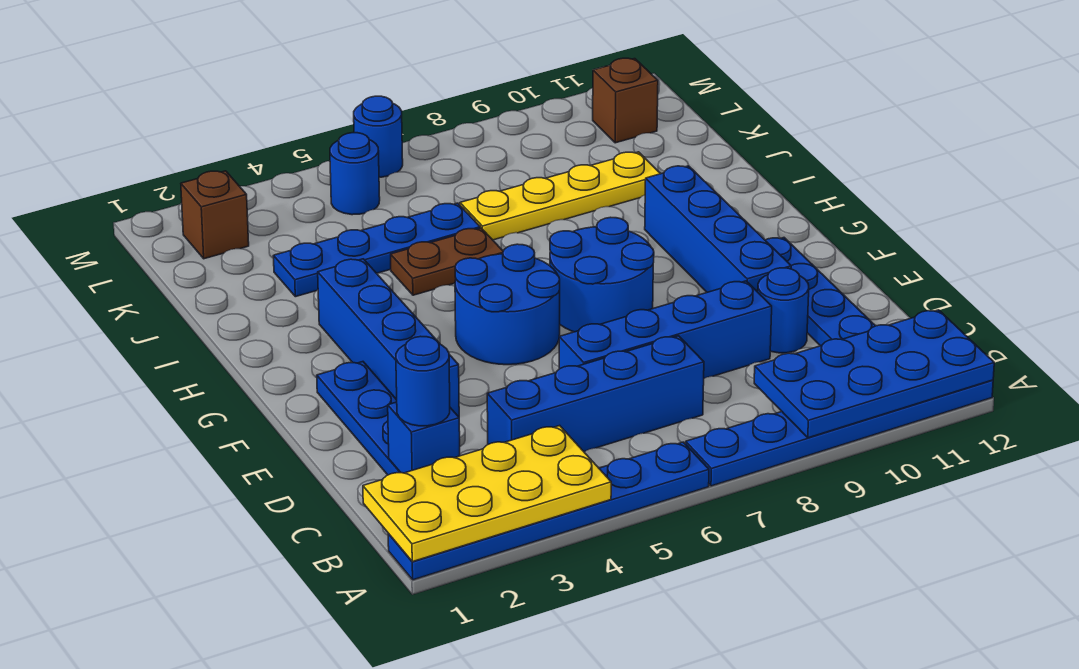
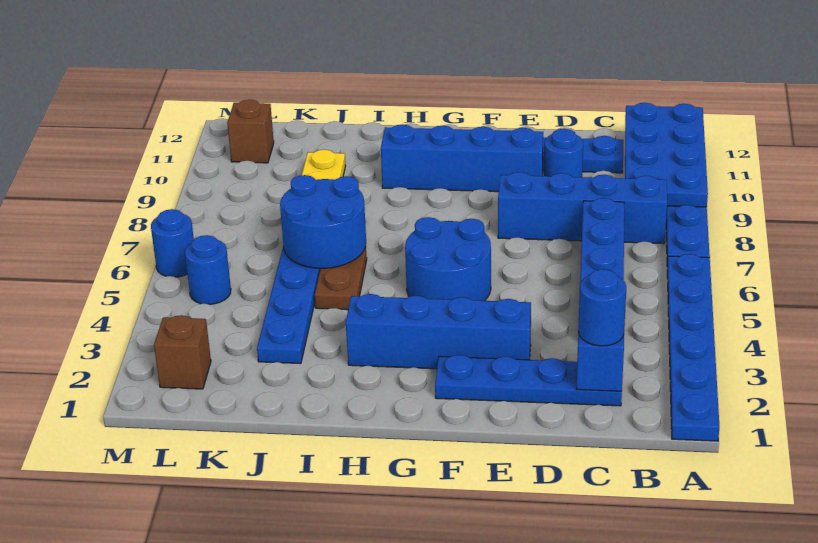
yellow 2x4 plate [363,426,611,562] -> none
blue 1x4 brick [559,281,772,378] -> blue 1x4 brick turned to [498,172,667,244]
blue 2x2 round brick [550,217,654,332] -> blue 2x2 round brick moved to [280,175,366,268]

